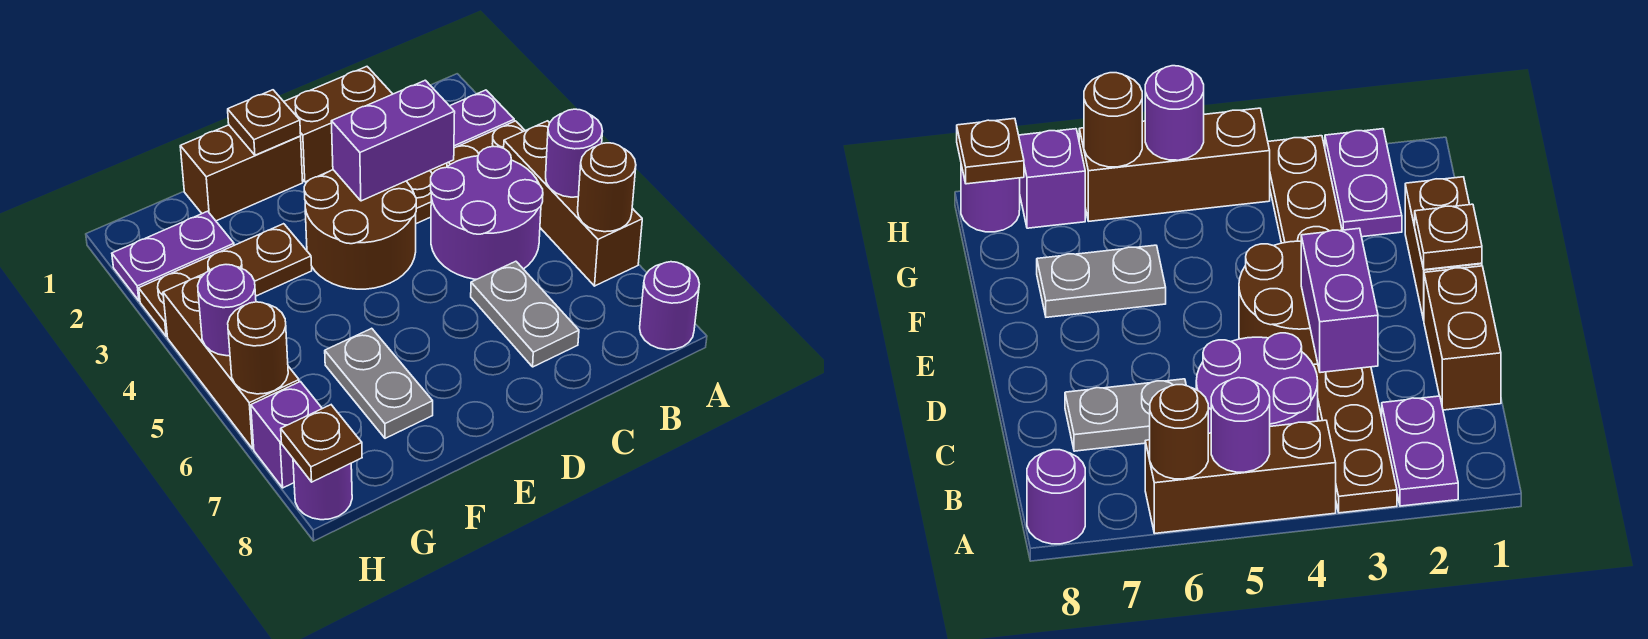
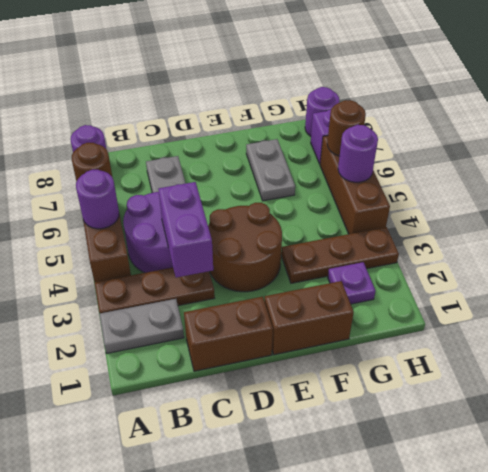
purple 1x2 plate [450,90,514,148] -> grey 1x2 plate [100,299,184,353]
purple 1x2 brick [331,80,455,201] -> purple 1x2 brick turned to [158,182,213,277]
brown 1x1 plate [228,90,301,155] -> none
purple 1x2 plate [112,211,234,301] -> purple 1x1 plate [328,262,376,304]
brown 1x1 plate [281,405,362,482] -> none

